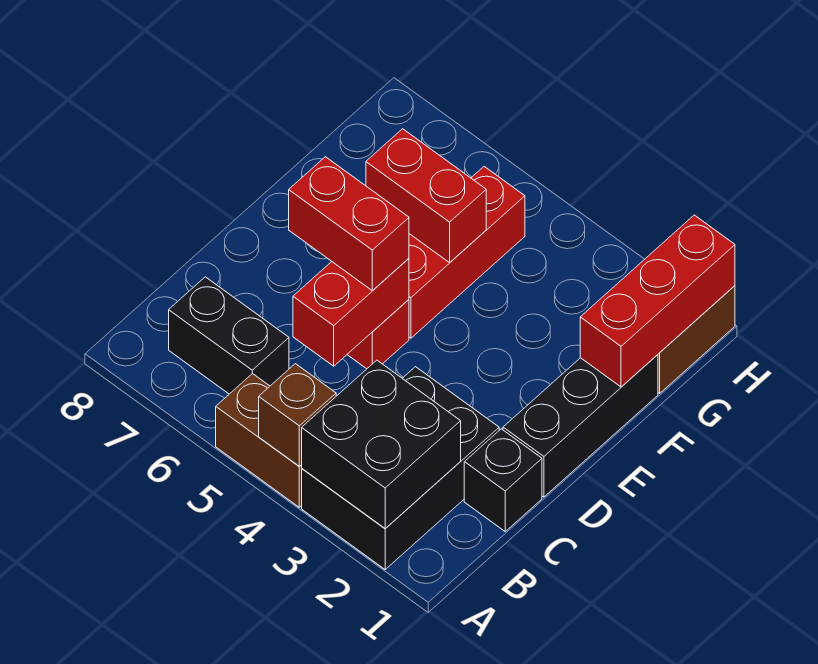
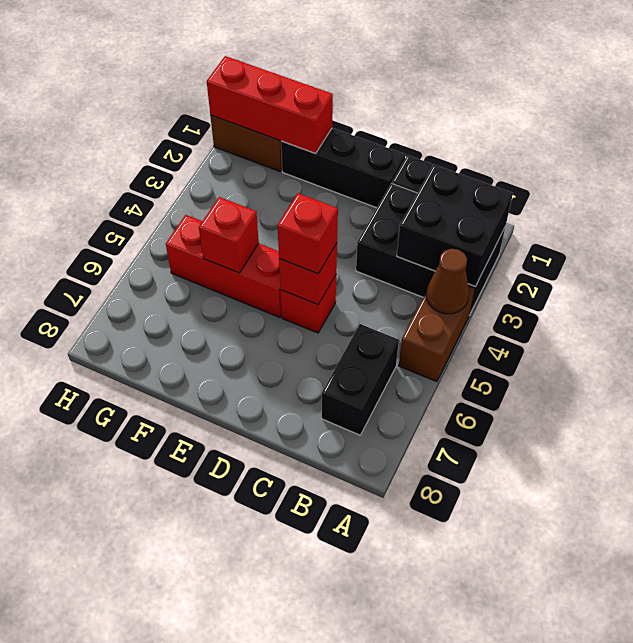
brown 1x1 brick [259,364,336,467] -> brown 1x1 cone [426,249,469,314]
red 1x2 brick [293,259,409,366] -> red 1x1 brick [279,243,337,305]
red 1x2 brick [289,157,409,290] -> red 1x1 brick [277,193,338,274]
red 1x2 brick [366,129,486,263] -> red 1x1 brick [199,197,259,273]

